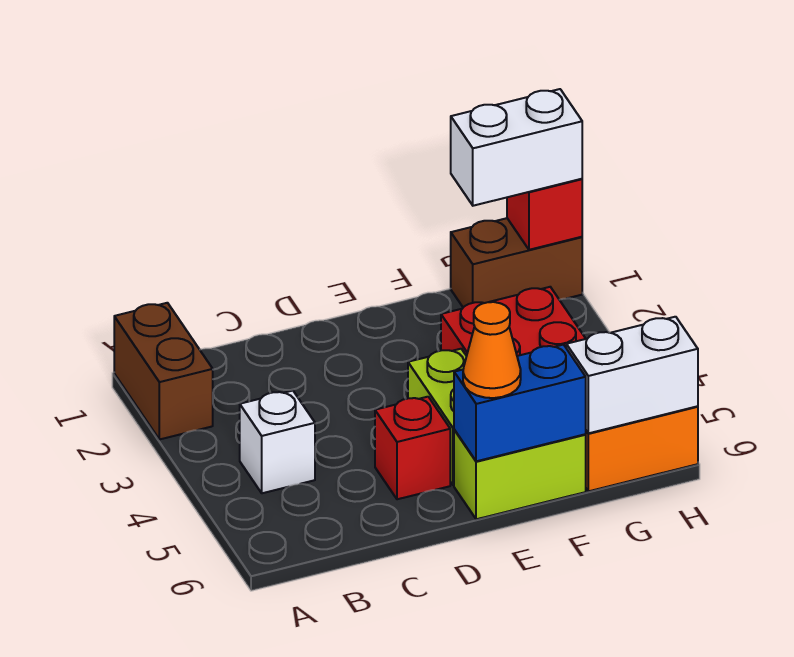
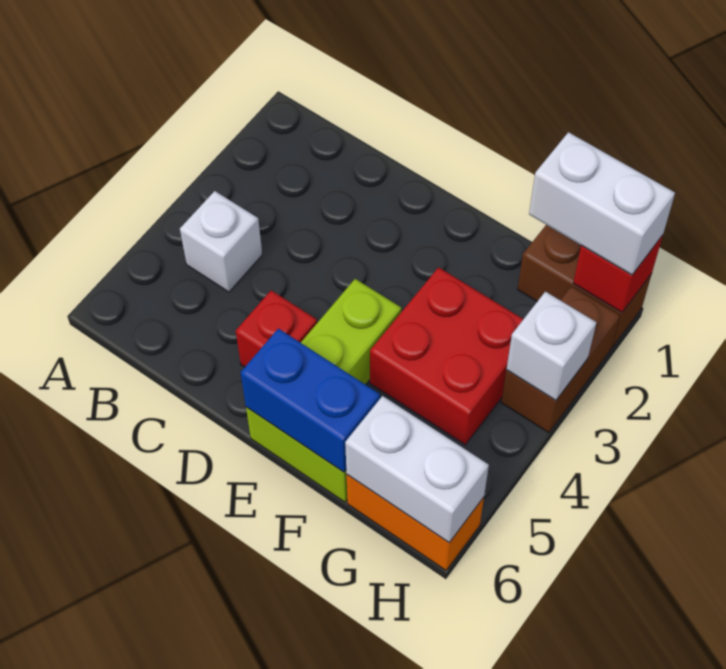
brown 1x2 brick [114,303,213,439] -> brown 1x2 brick moved to [501,286,620,433]
orange 1x1 cone [463,302,521,398] -> none
none -> white 1x1 brick [506,292,597,401]

